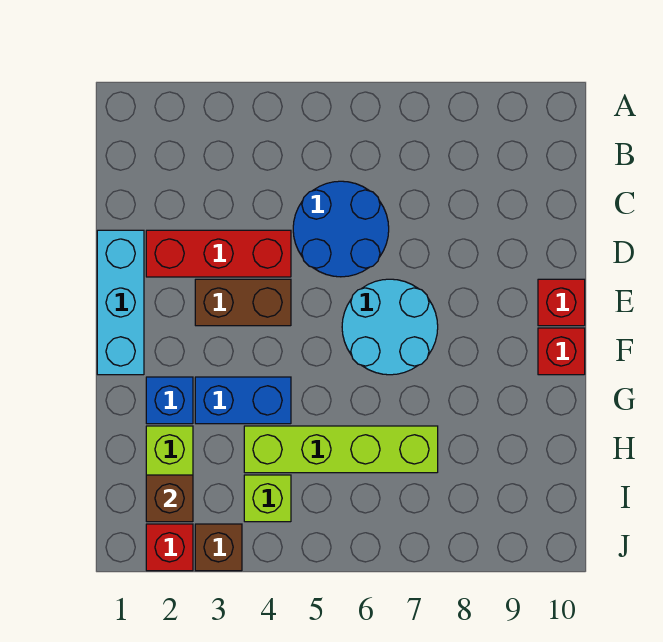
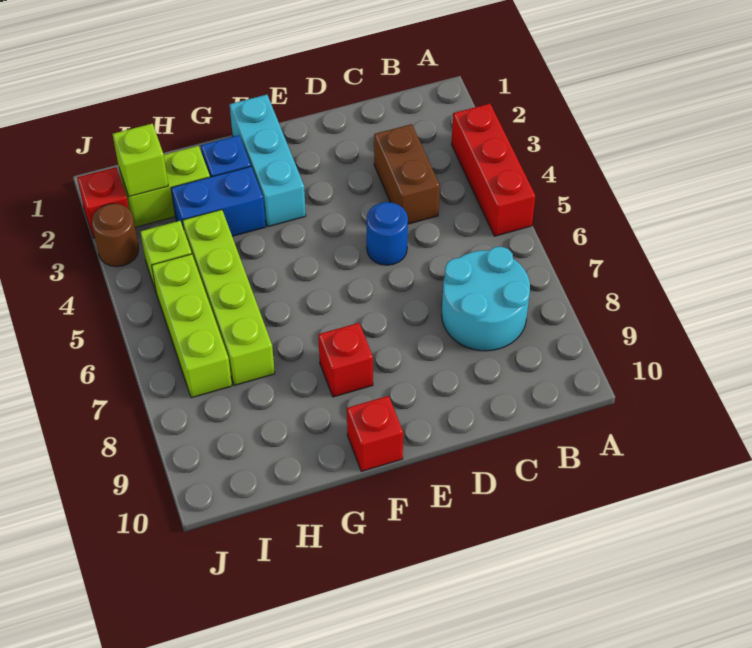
blue 2x2 round brick [293,181,389,277] -> blue 1x1 round brick [367,202,408,265]
cyan 1x3 brick [97,230,144,375] -> cyan 1x3 brick turned to [230,95,306,227]
red 1x3 brick [146,230,291,277] -> red 1x3 brick moved to [452,104,535,236]
brown 1x2 brick [195,279,291,326] -> brown 1x2 brick moved to [374,124,440,224]
cyan 2x2 round brick [342,279,438,375] -> cyan 2x2 round brick moved to [442,247,530,351]
red 1x1 brick [538,279,585,326] -> red 1x1 brick moved to [318,323,373,397]
blue 1x2 brick [195,377,291,424] -> blue 1x2 brick turned to [171,167,266,236]
brown 1x1 brick [146,475,193,522] -> lime 1x1 brick [113,124,168,197]
none -> lime 1x3 brick [152,254,232,398]
brown 1x1 brick [195,524,242,571] -> brown 1x1 round brick [92,203,139,267]

